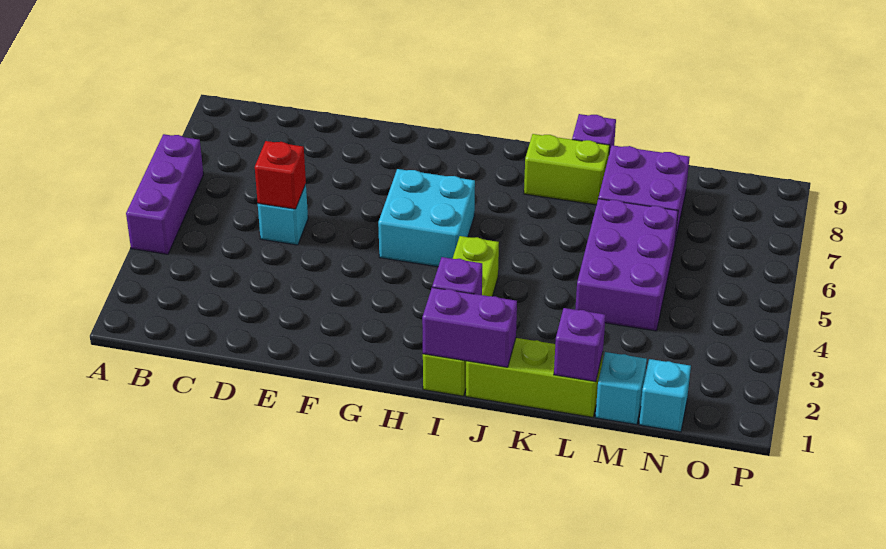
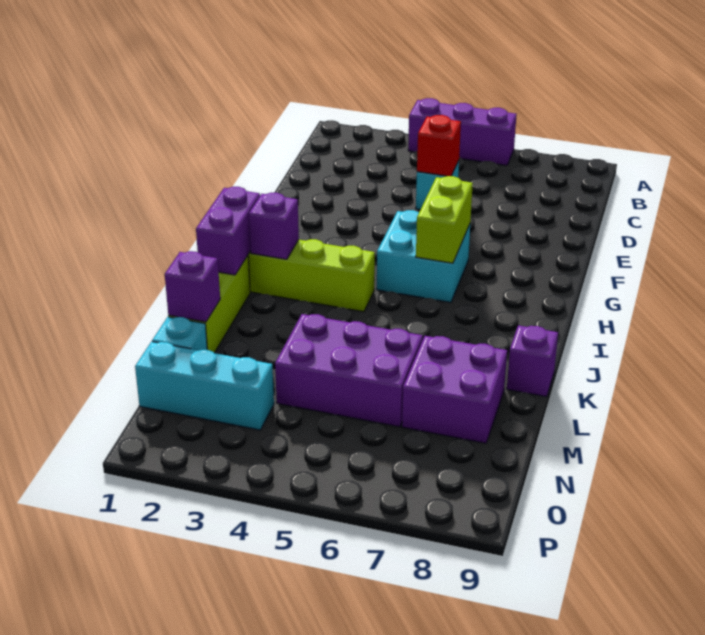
lime 1x2 brick [524,134,610,205] -> lime 1x2 brick moved to [416,176,473,263]
cyan 1x1 brick [639,359,691,432] -> cyan 1x3 brick [135,342,274,430]

